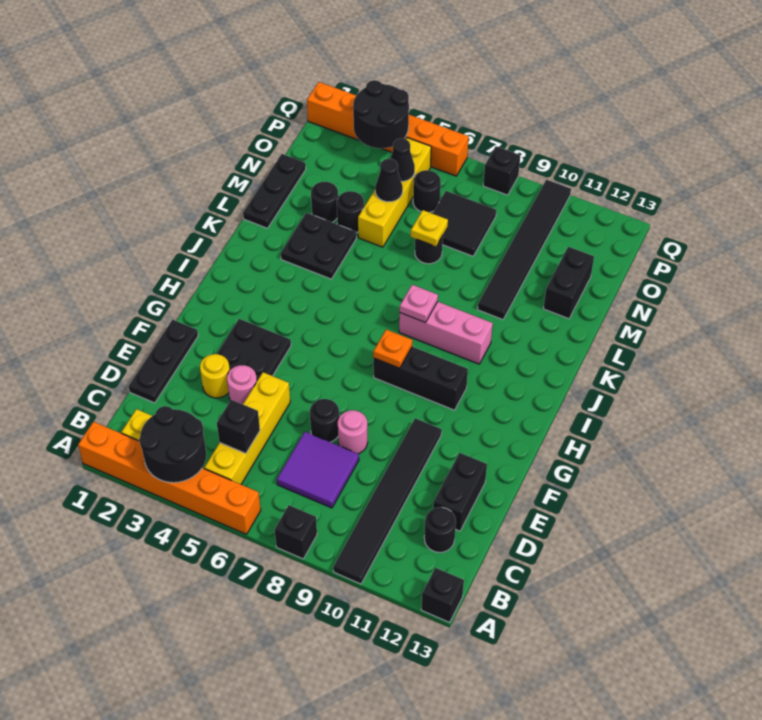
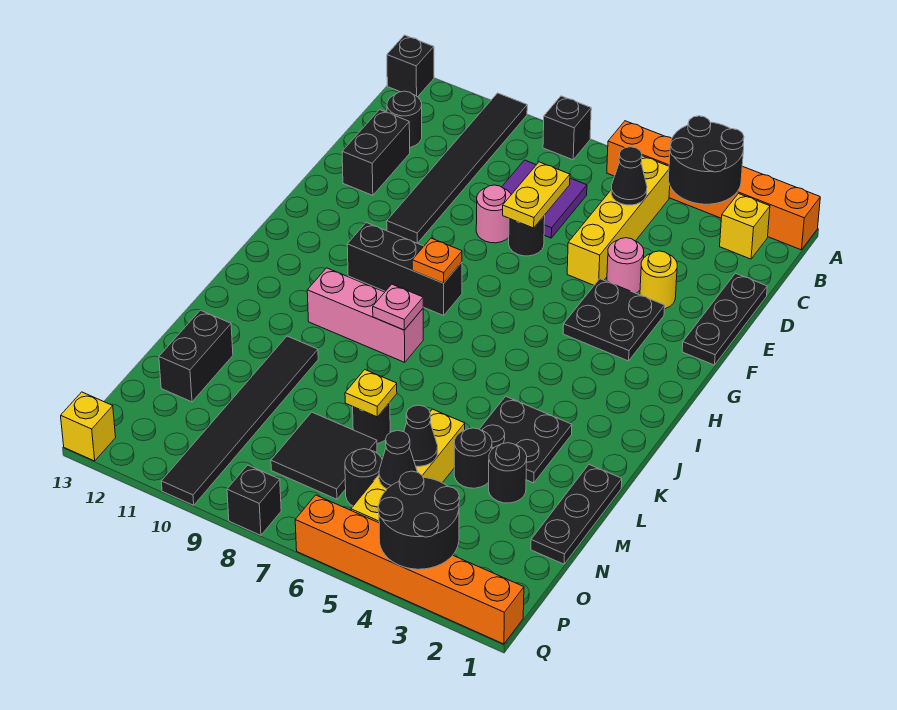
black 1x1 brick [217,400,260,453] -> black 1x1 cone [611,147,647,205]
none -> yellow 1x2 plate [503,162,570,228]
none -> yellow 1x1 brick [61,392,116,461]

